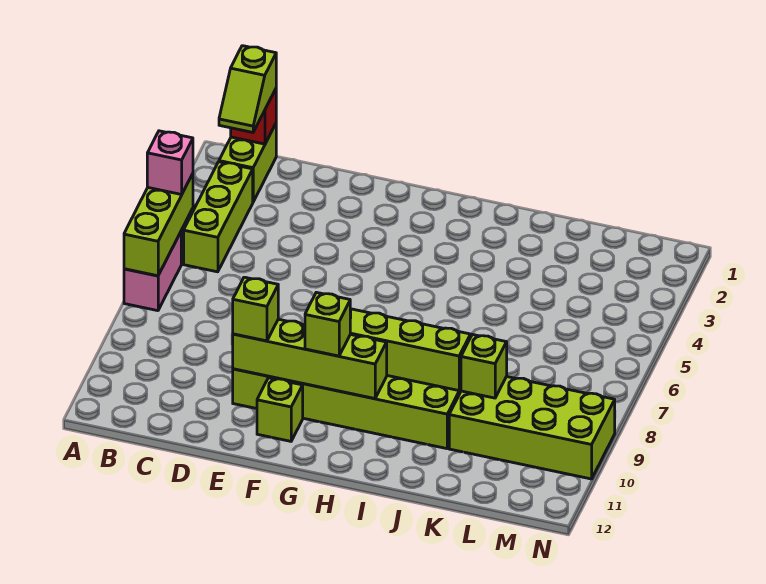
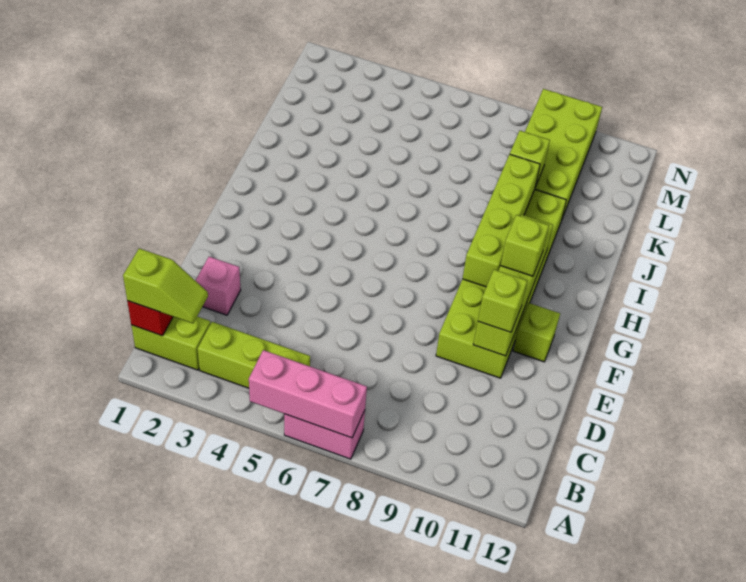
lime 1x3 brick [124,174,193,276] -> pink 1x3 brick [249,350,367,438]
pink 1x1 brick [147,131,193,194] -> pink 1x1 brick moved to [195,257,241,315]

